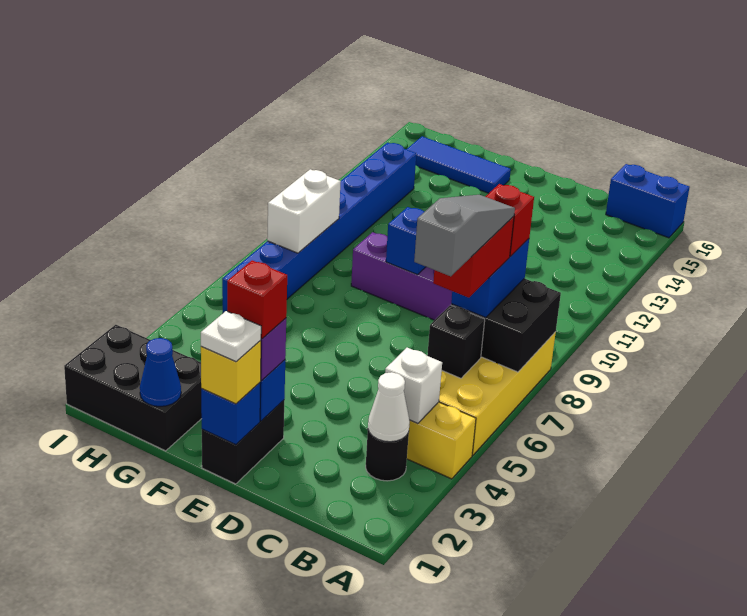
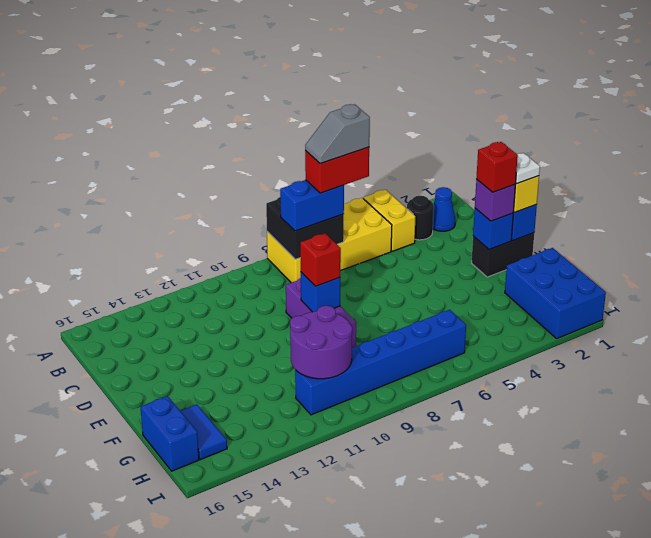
blue 1x2 brick [606,164,690,238] -> blue 1x2 brick moved to [141,396,199,471]
white 1x1 cone [368,372,410,442] -> none
white 1x1 brick [385,348,442,424] -> none
grey 1x3 slope [414,195,515,276] -> grey 1x2 slope [305,104,370,164]
black 1x1 brick [427,305,485,378] -> none
red 1x1 brick [485,184,534,256] -> red 1x1 brick moved to [300,234,341,286]
blue 1x3 tile [407,136,511,193] -> blue 1x2 tile [181,404,227,460]
black 2x3 brick [64,325,202,451] -> blue 2x3 brick [505,248,606,338]
blue 1x1 cone [140,338,181,406] -> blue 1x1 cone moved to [433,187,456,231]
none -> purple 2x2 round brick [290,306,352,379]
blue 1x8 brick [222,143,416,313] -> blue 1x6 brick [295,310,466,415]
white 1x2 brick [267,169,341,253] -> none

